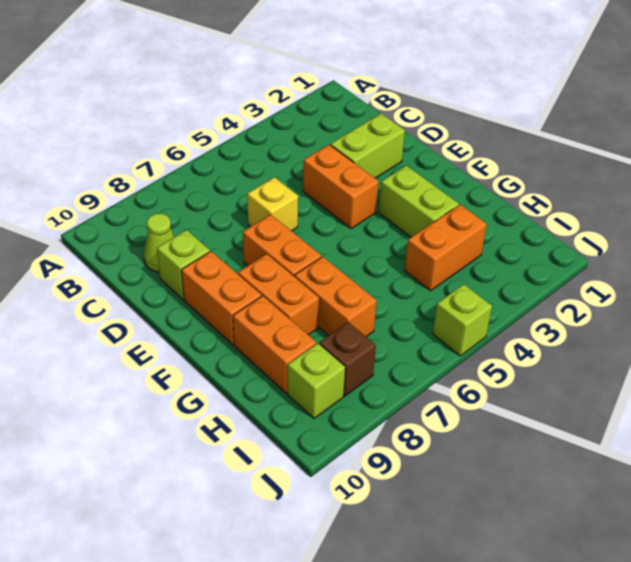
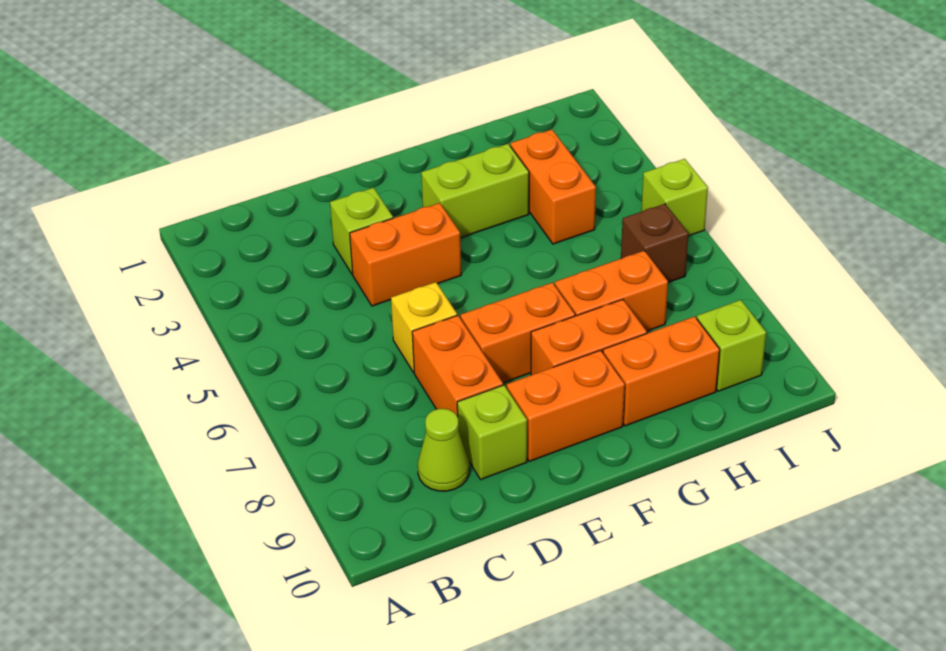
lime 1x2 brick [330,114,405,178] -> lime 1x1 brick [330,188,393,274]
none -> orange 1x2 brick [412,316,503,417]
brown 1x1 brick [319,322,376,396] -> brown 1x1 brick moved to [621,204,688,282]

